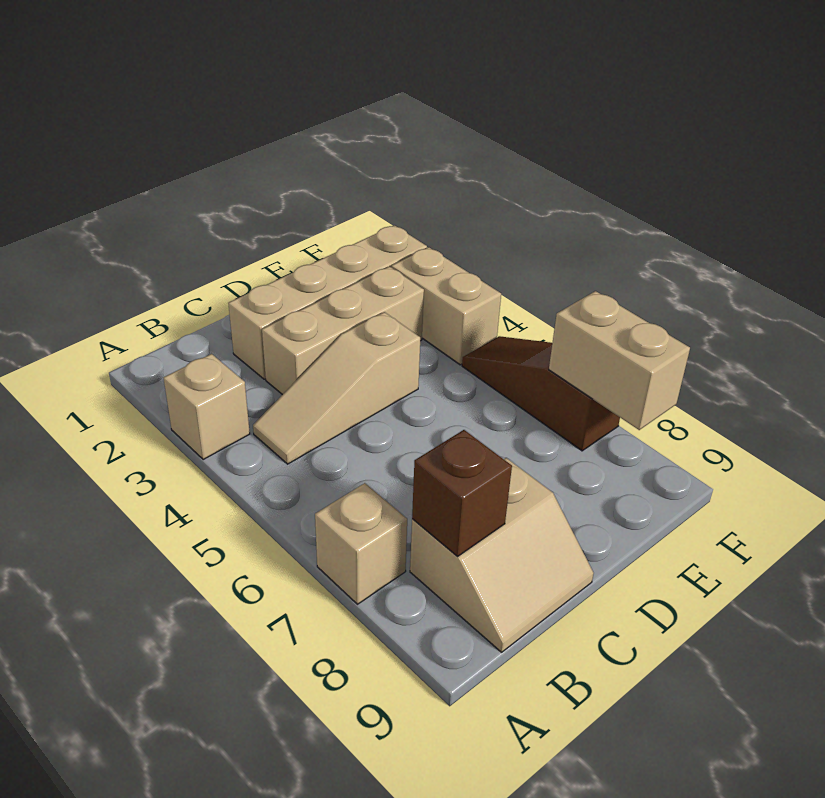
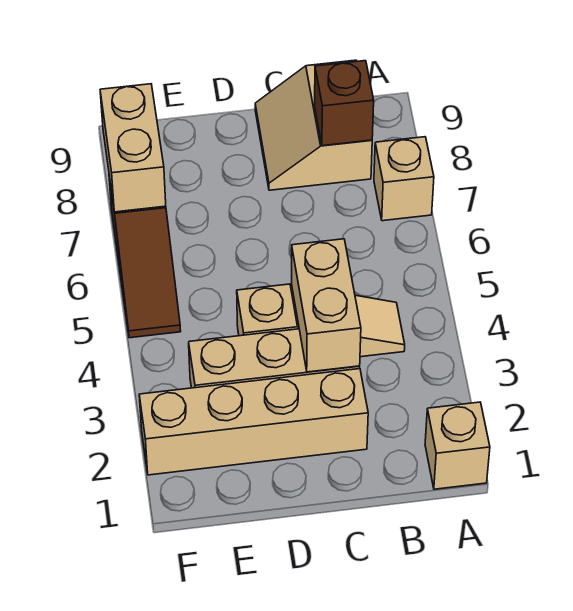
tan 1x1 brick [164,354,250,460] -> tan 1x1 brick moved to [425,402,490,489]
tan 2x2 slope [410,458,594,652] -> tan 2x2 slope turned to [255,60,372,190]
tan 1x2 brick [391,247,501,365] -> tan 1x2 brick moved to [292,239,361,372]

